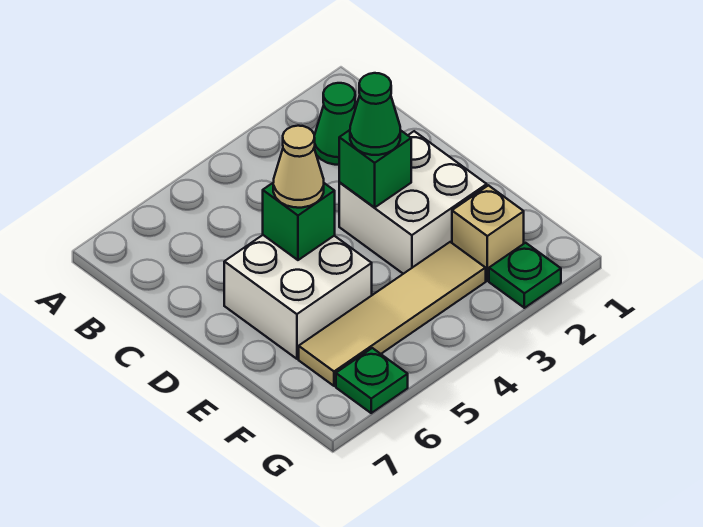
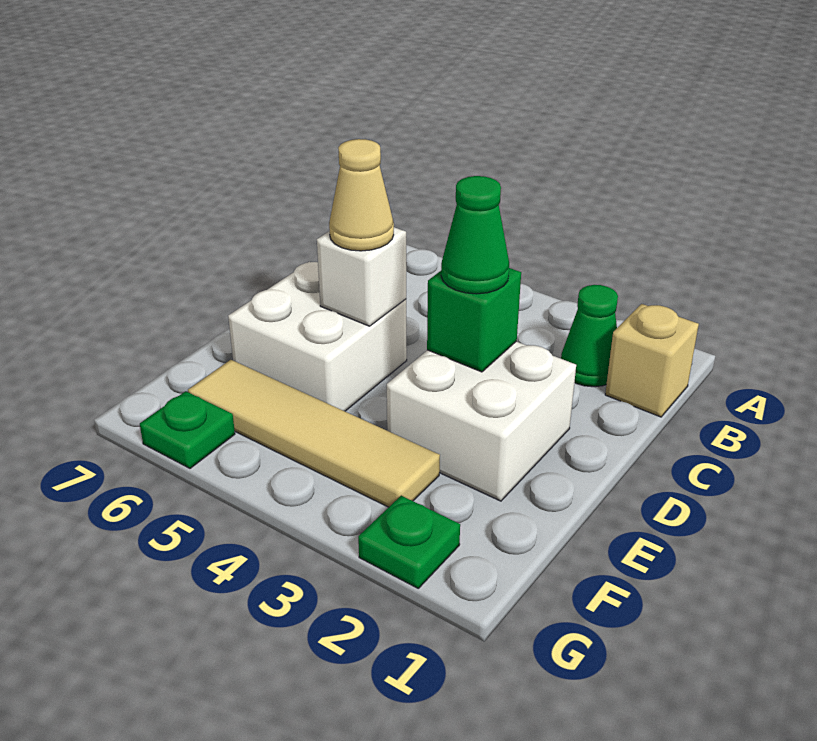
green 1x1 brick [263,183,335,260] -> white 1x1 brick [317,227,406,326]
tan 1x1 brick [452,185,524,281] -> tan 1x1 brick moved to [605,304,699,417]

